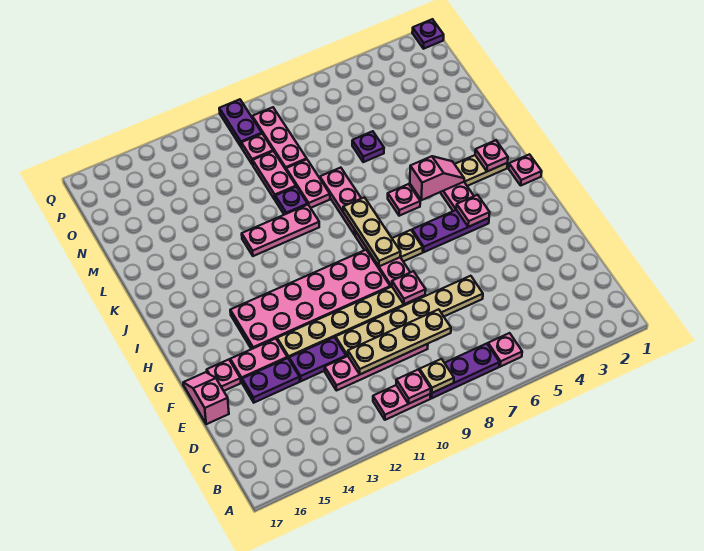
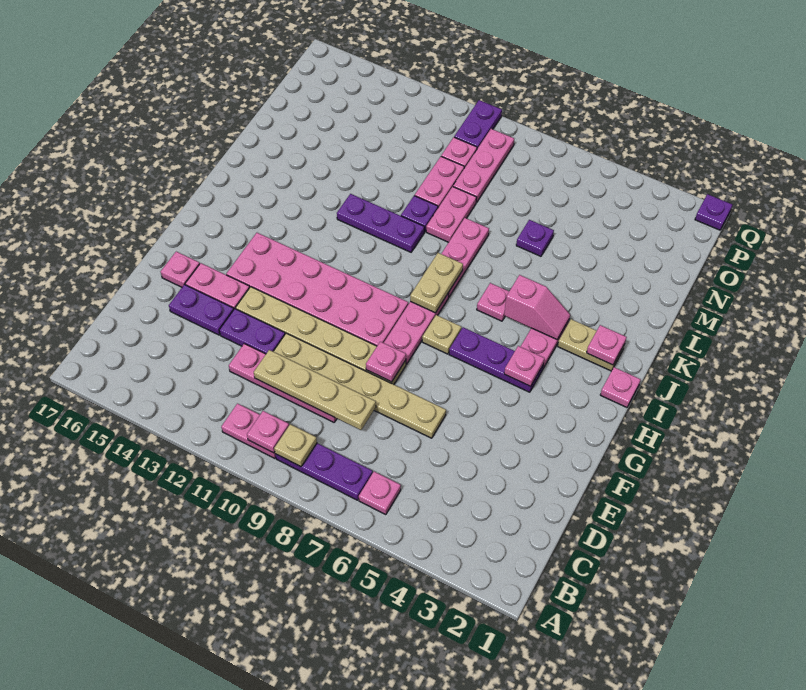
pink 1x2 slope [183,372,229,424] -> none
tan 1x3 plate [343,197,401,266] -> tan 1x2 plate [410,253,463,313]
pink 1x3 plate [242,205,319,256] -> purple 1x3 plate [337,194,424,252]

